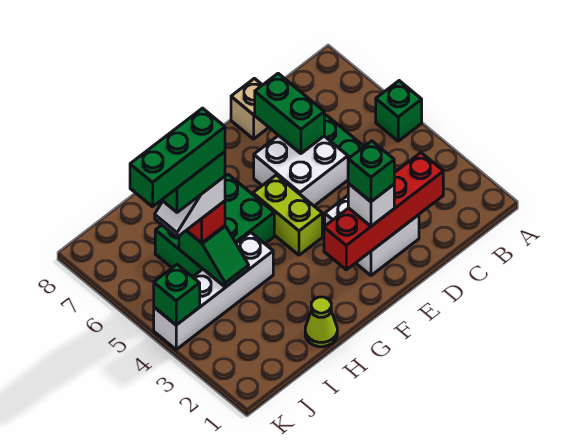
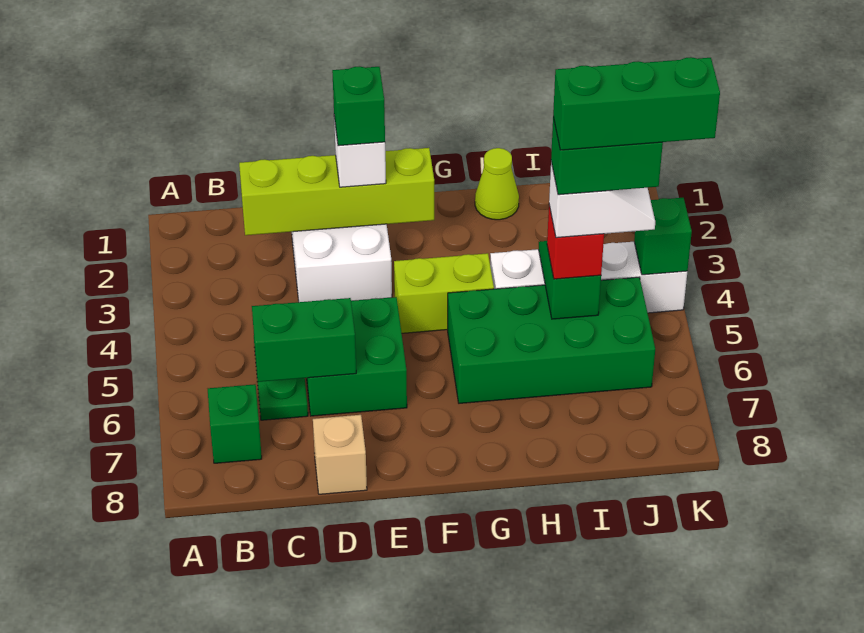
green 1x1 brick [376,81,422,141] -> green 1x1 brick moved to [208,384,262,463]
red 1x4 brick [324,153,443,270] -> lime 1x4 brick [239,148,434,235]
white 2x2 brick [254,135,348,206] -> green 2x2 brick [307,297,407,416]
green 1x2 brick [255,74,324,154] -> green 1x2 brick turned to [252,298,356,382]
lime 1x2 brick [253,175,322,255] -> lime 1x2 brick turned to [394,253,494,333]
green 2x3 brick [155,175,274,277] -> green 2x4 brick [448,277,655,403]

